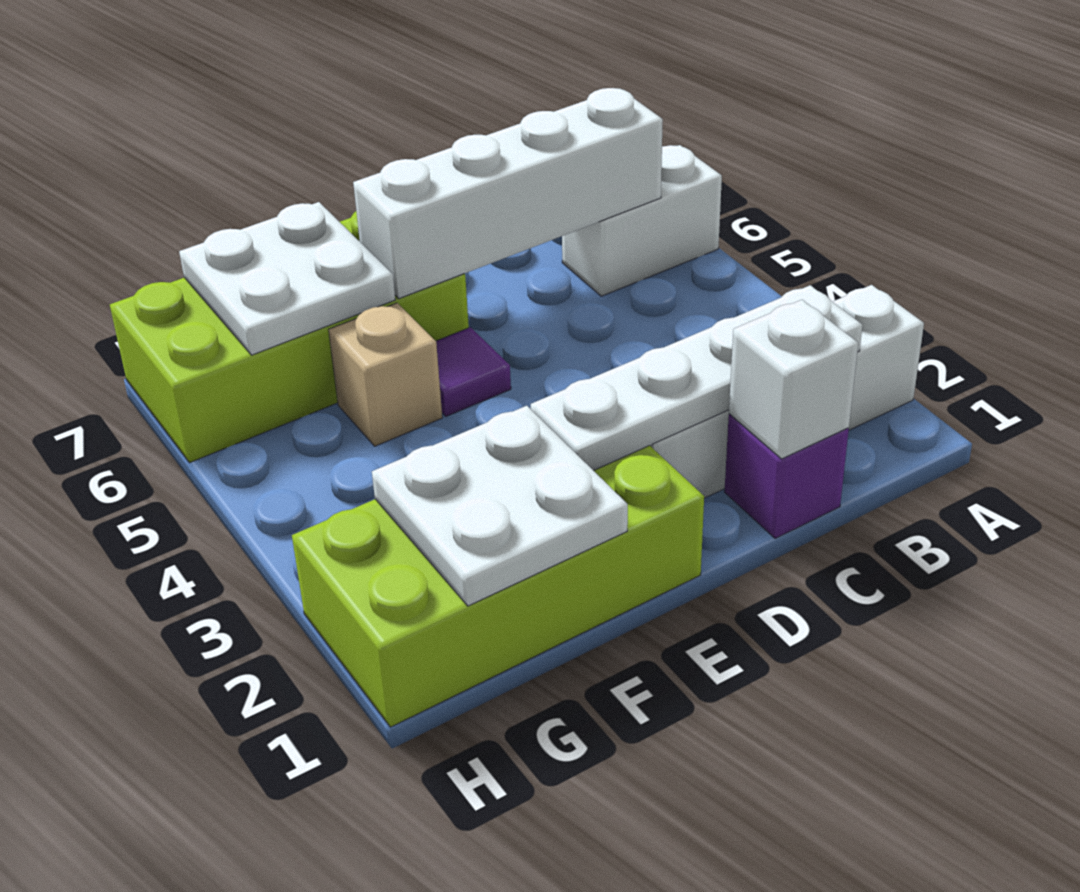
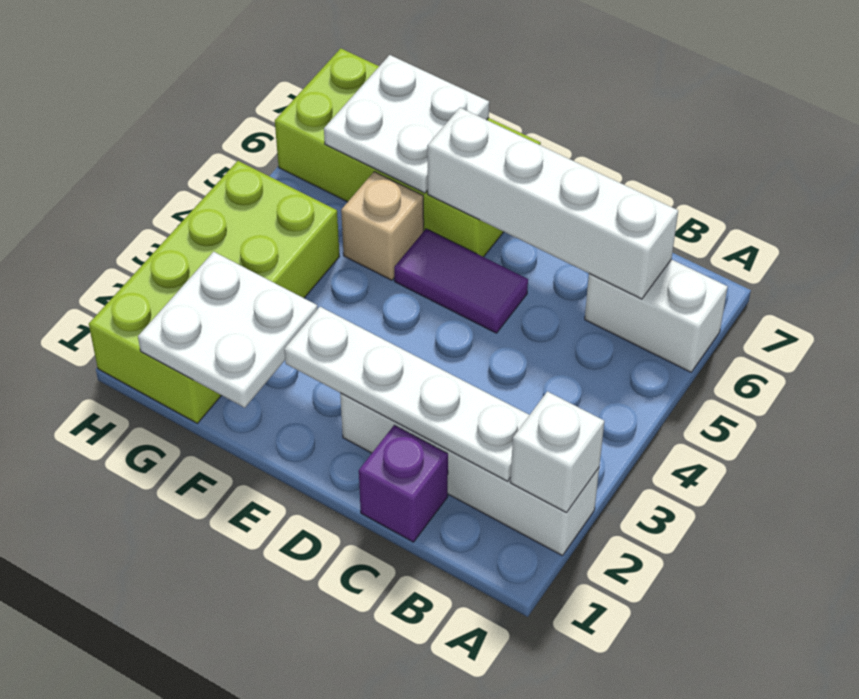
white 1x1 brick [729,300,858,459] -> white 1x1 brick moved to [510,391,604,513]
lime 2x4 brick [292,446,704,727] -> lime 2x4 brick turned to [89,161,340,423]
purple 1x1 tile [436,327,511,416] -> purple 1x2 tile [394,229,528,333]

